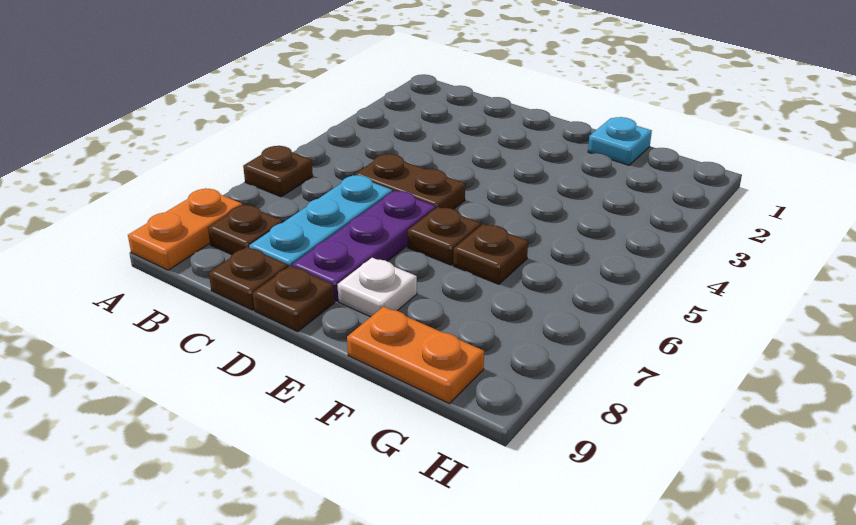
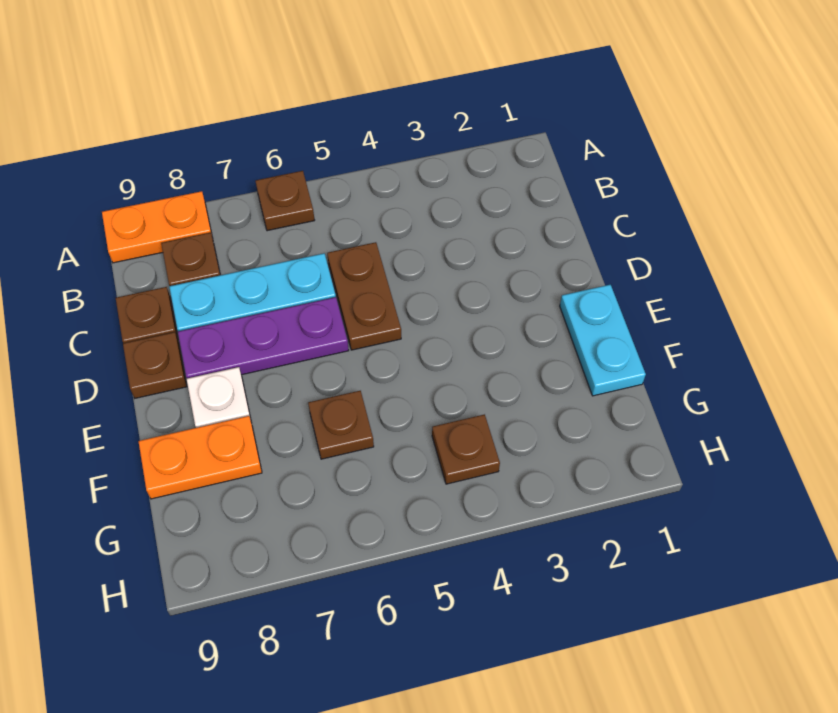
brown 1x1 plate [408,207,481,265] -> brown 1x1 plate moved to [432,414,500,484]
cyan 1x1 plate [588,117,652,165] -> cyan 1x2 plate [560,285,646,396]
orange 1x2 plate [347,307,484,403] -> orange 1x2 plate turned to [138,416,262,499]

